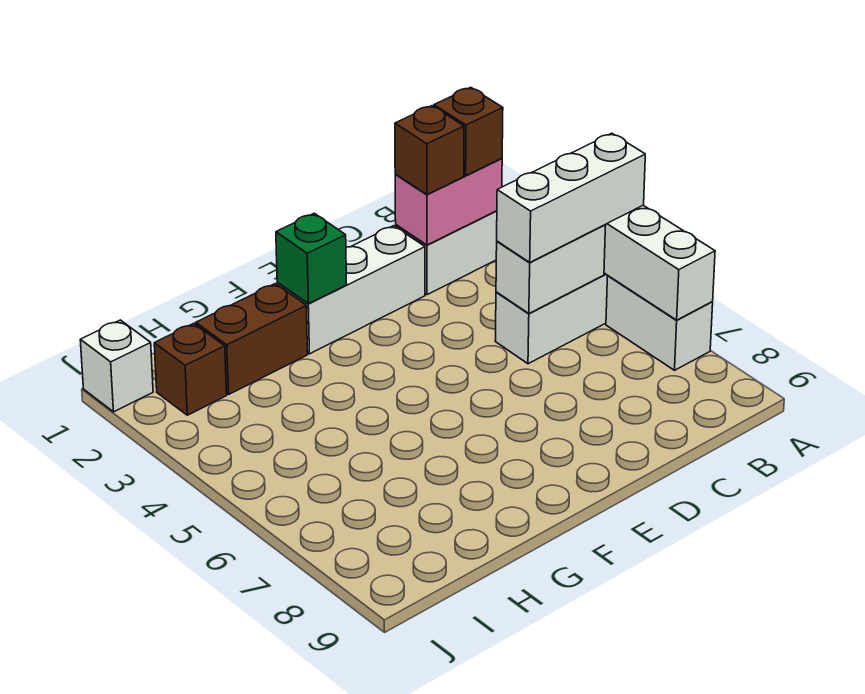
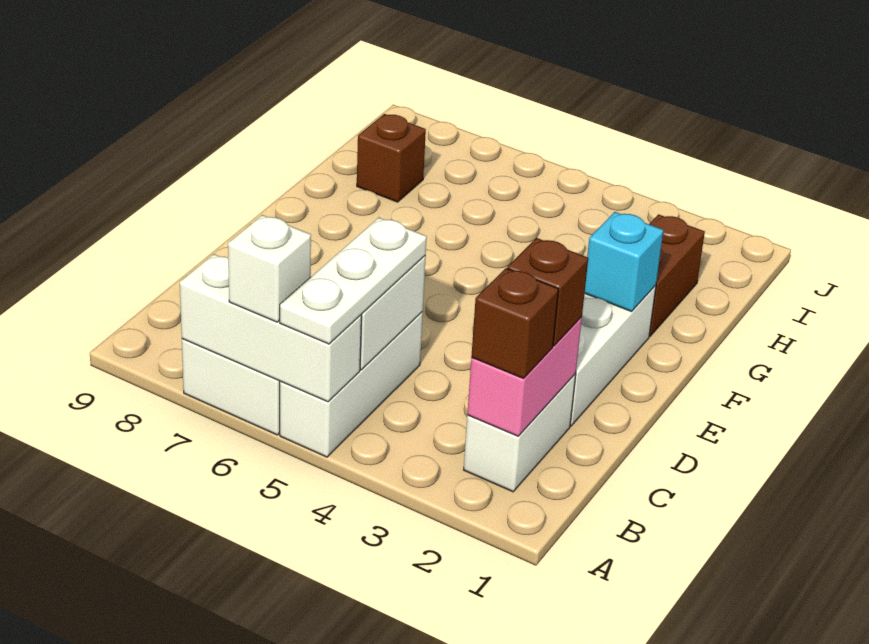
white 1x3 brick [497,133,645,263] -> white 1x3 plate [280,218,427,344]
green 1x1 brick [276,213,347,304] -> cyan 1x1 brick [585,212,663,312]
brown 1x1 brick [154,323,227,415] -> brown 1x1 brick moved to [357,114,426,202]
white 1x1 brick [80,320,153,412] -> white 1x1 brick moved to [228,215,311,322]

